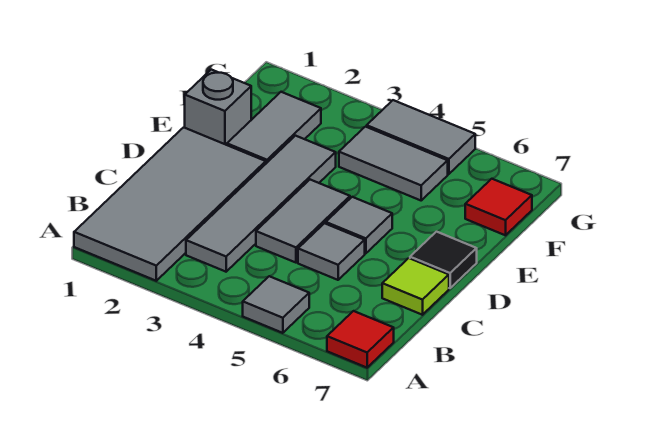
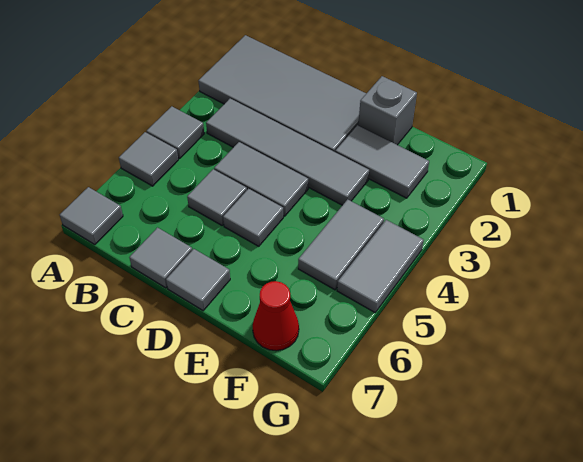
none -> grey 1x1 tile [146,106,204,159]
red 1x1 tile [327,311,394,368] -> grey 1x1 tile [60,187,123,245]
lime 1x1 tile [382,258,449,315] -> grey 1x1 tile [129,228,192,288]
black 1x1 tile [410,232,477,288] -> grey 1x1 tile [166,249,230,311]
red 1x1 tile [465,179,532,235] -> red 1x1 cone [253,281,299,351]

